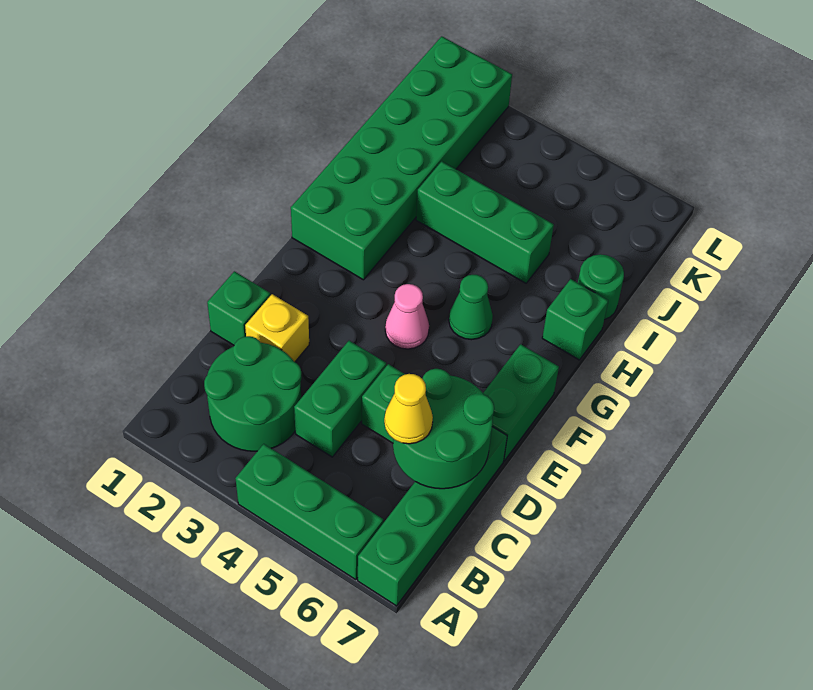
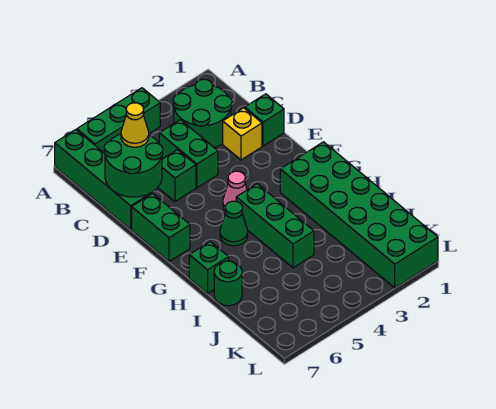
green 1x3 brick [416,161,554,283] -> green 1x3 brick turned to [236,184,314,268]

